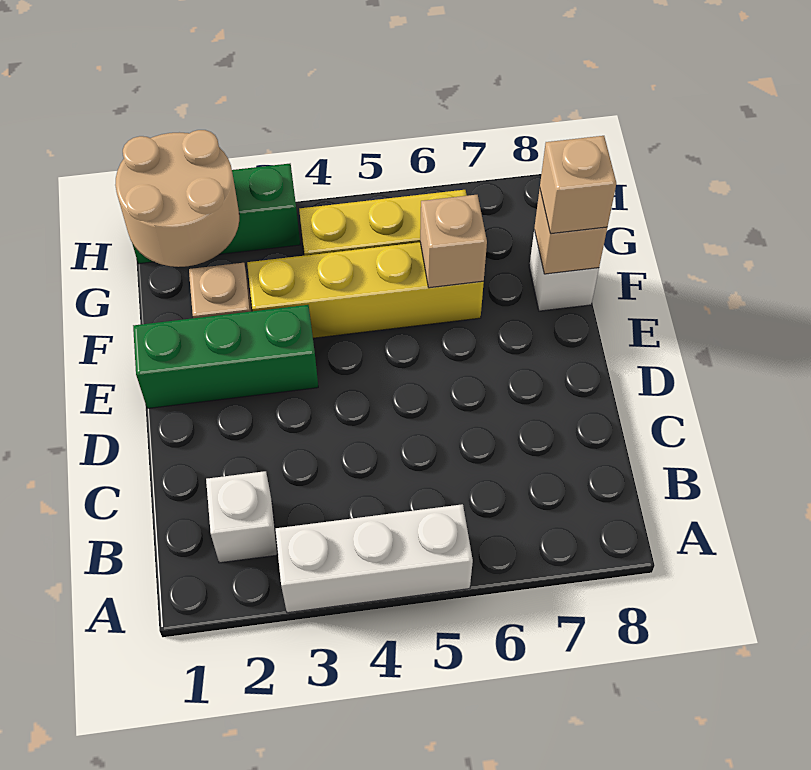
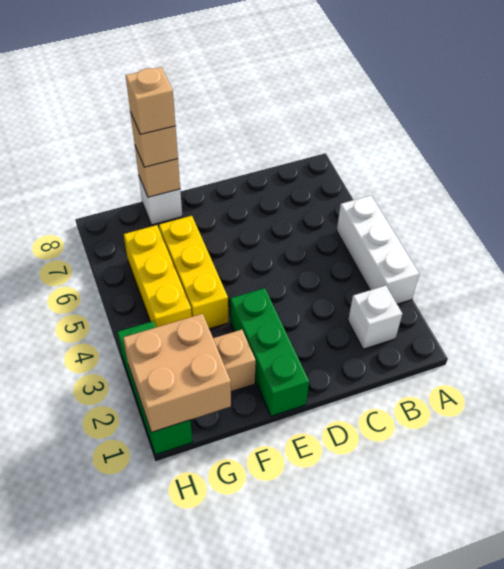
yellow 1x4 brick [247,242,484,338] -> yellow 1x3 brick [159,216,228,329]
tan 1x1 brick [420,195,487,288] -> tan 1x1 brick moved to [126,67,176,134]
tan 2x2 round brick [115,130,239,267] -> tan 2x2 brick [123,314,231,432]

